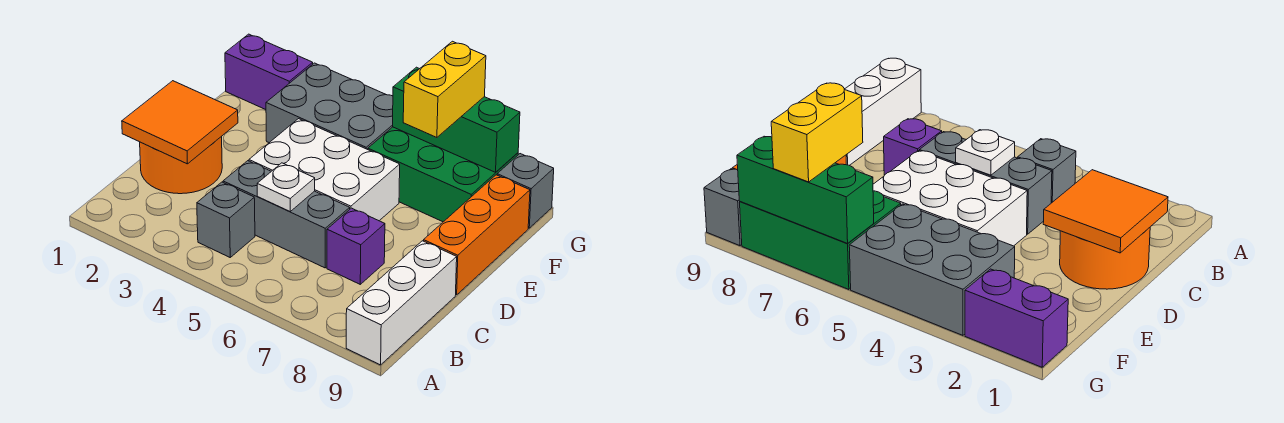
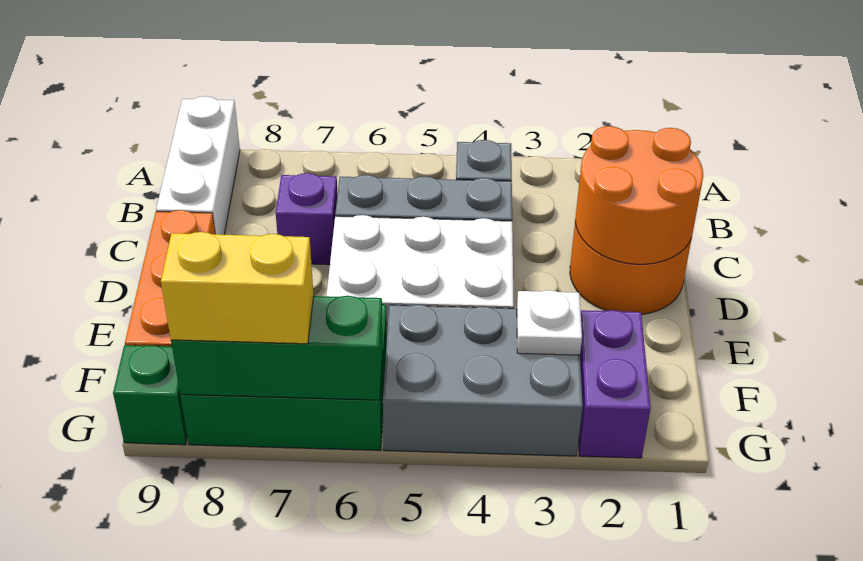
orange 2x2 tile [122,81,238,164] -> orange 2x2 round brick [575,126,703,264]
white 1x1 plate [257,163,315,212] -> white 1x1 plate moved to [517,290,582,355]
yellow 1x2 brick [403,41,486,137] -> yellow 1x2 brick turned to [161,232,314,344]
purple 1x2 brick [225,34,313,110] -> purple 1x2 brick turned to [579,310,651,458]
grey 1x1 brick [497,154,554,228] -> green 1x1 brick [113,345,187,445]

